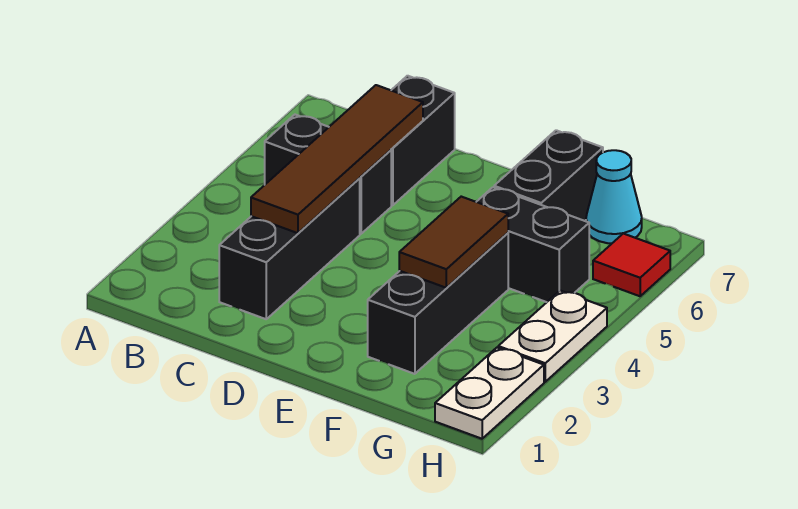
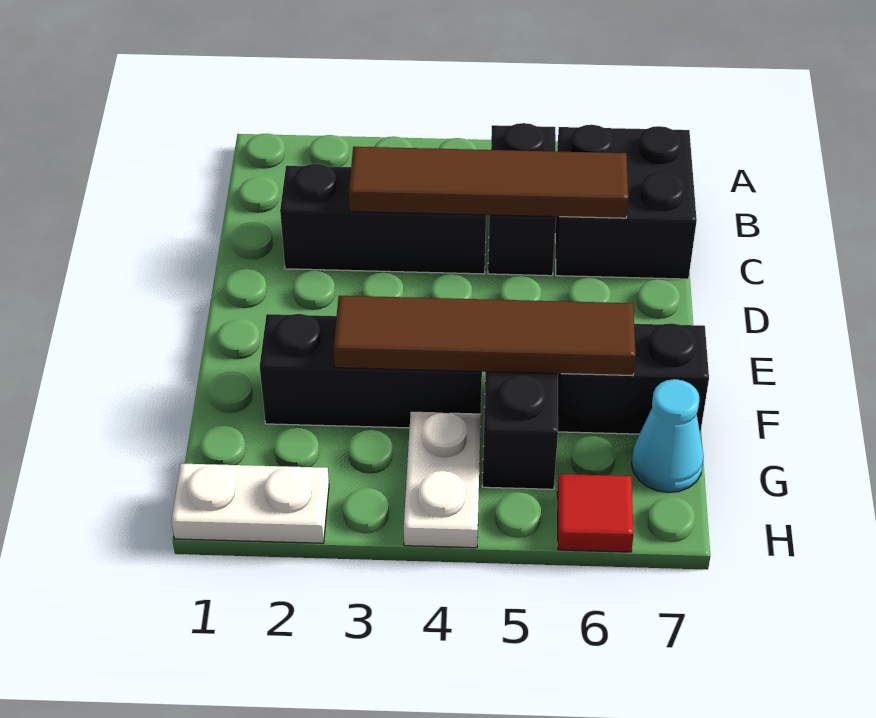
black 1x2 brick [391,76,455,205] -> black 2x2 brick [555,125,697,279]
brown 1x2 tile [399,197,508,288] -> brown 1x4 tile [334,296,636,376]
white 1x2 plate [498,291,607,382] -> white 1x2 plate turned to [404,412,481,548]

